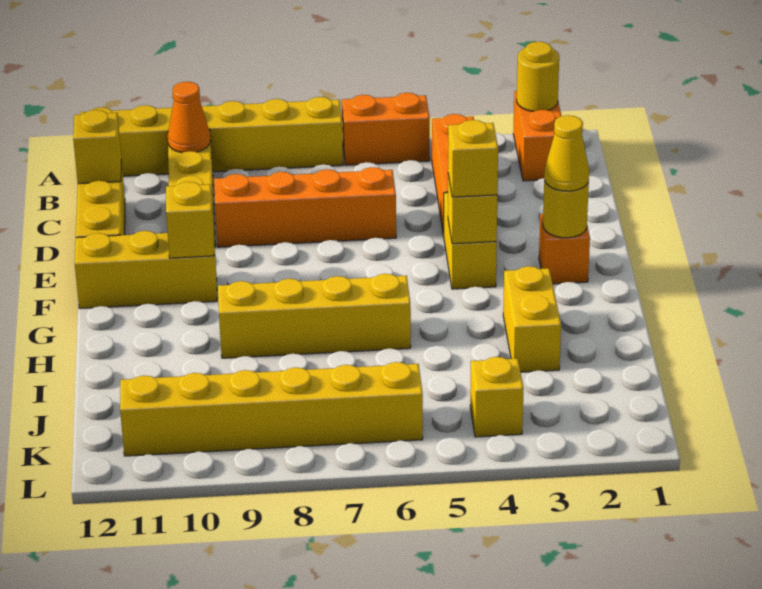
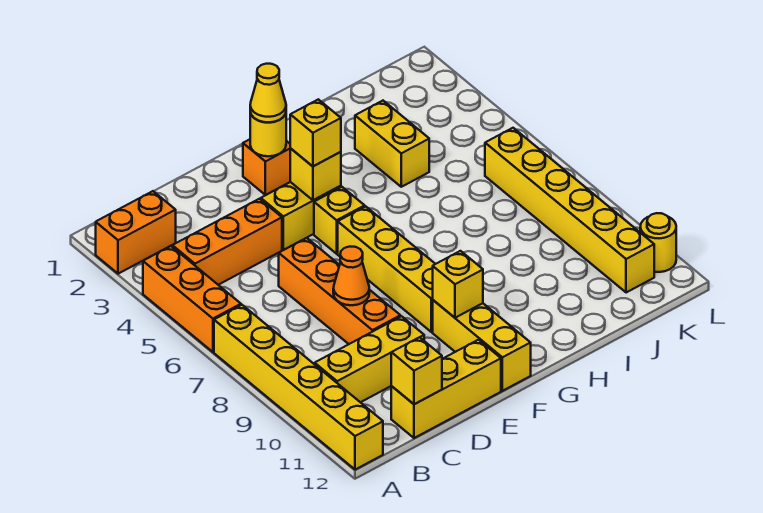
yellow 1x1 round brick [517,42,559,112] -> yellow 1x1 round brick moved to [640,213,676,272]
orange 1x2 brick [342,93,430,165] -> orange 1x3 brick [143,246,241,352]
orange 1x1 cone [168,82,211,153] -> orange 1x1 cone moved to [333,247,369,305]
yellow 1x2 brick [503,266,561,372] -> yellow 1x2 brick turned to [355,101,429,187]
yellow 1x4 brick [218,274,411,358] -> yellow 1x4 brick moved to [338,206,435,332]
yellow 1x1 brick [470,357,524,437] -> yellow 1x1 brick moved to [314,187,365,254]

